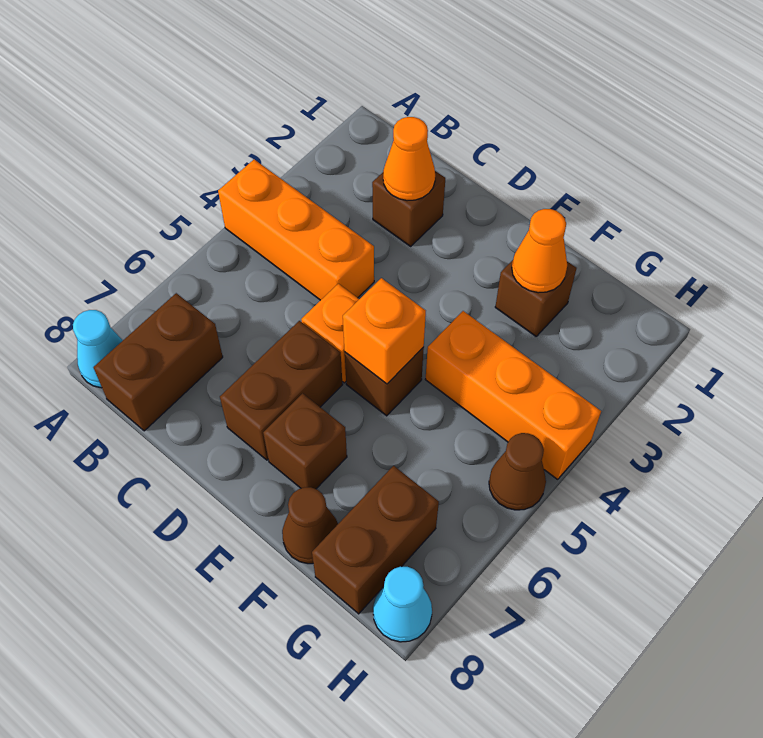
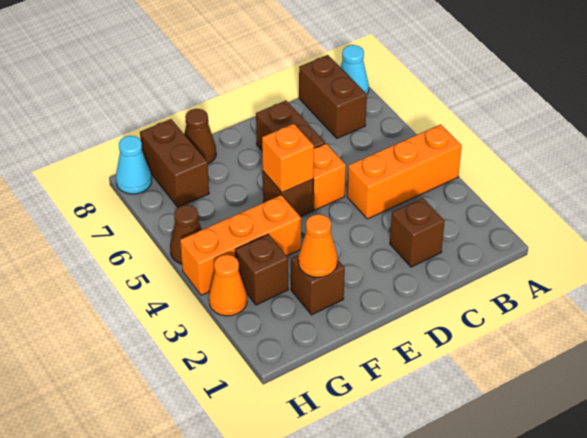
orange 1x1 cone [383,117,435,201] -> orange 1x1 cone moved to [209,255,247,316]
brown 1x1 brick [263,393,347,489] -> brown 1x1 brick moved to [235,234,288,305]

